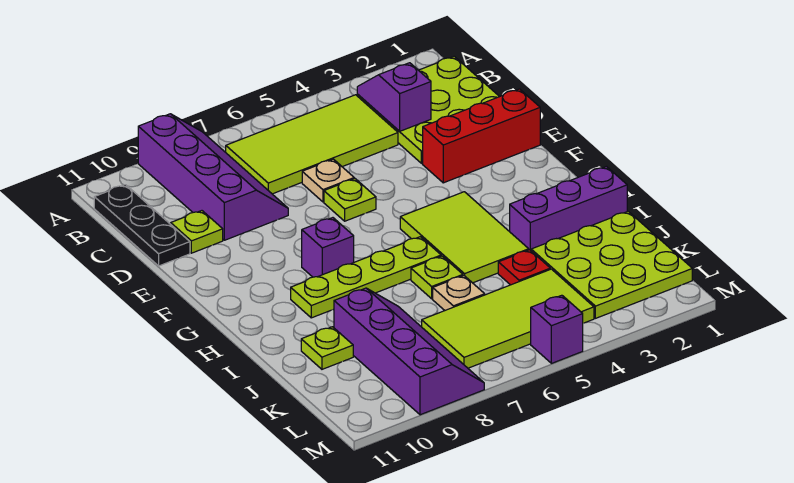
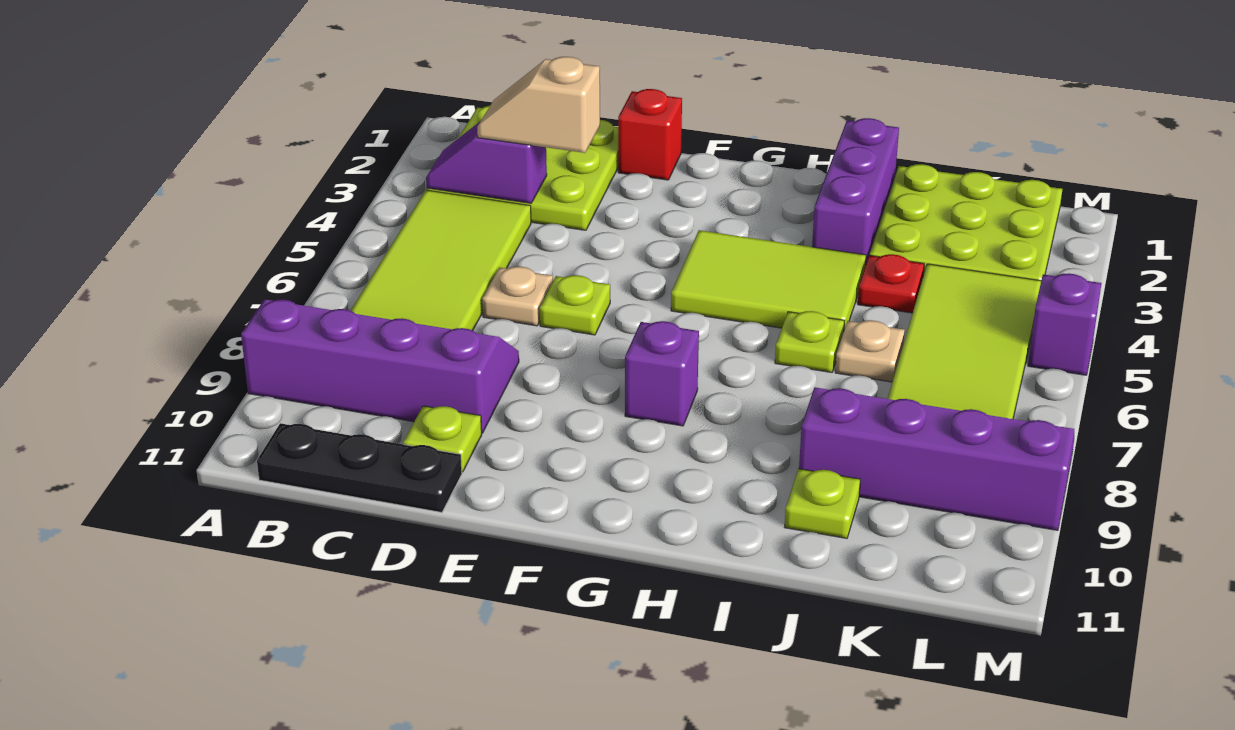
none -> tan 1x2 slope [477,57,600,153]
red 1x3 brick [423,89,540,183] -> red 1x1 brick [618,89,682,180]
lime 1x4 plate [291,237,441,318] -> none

